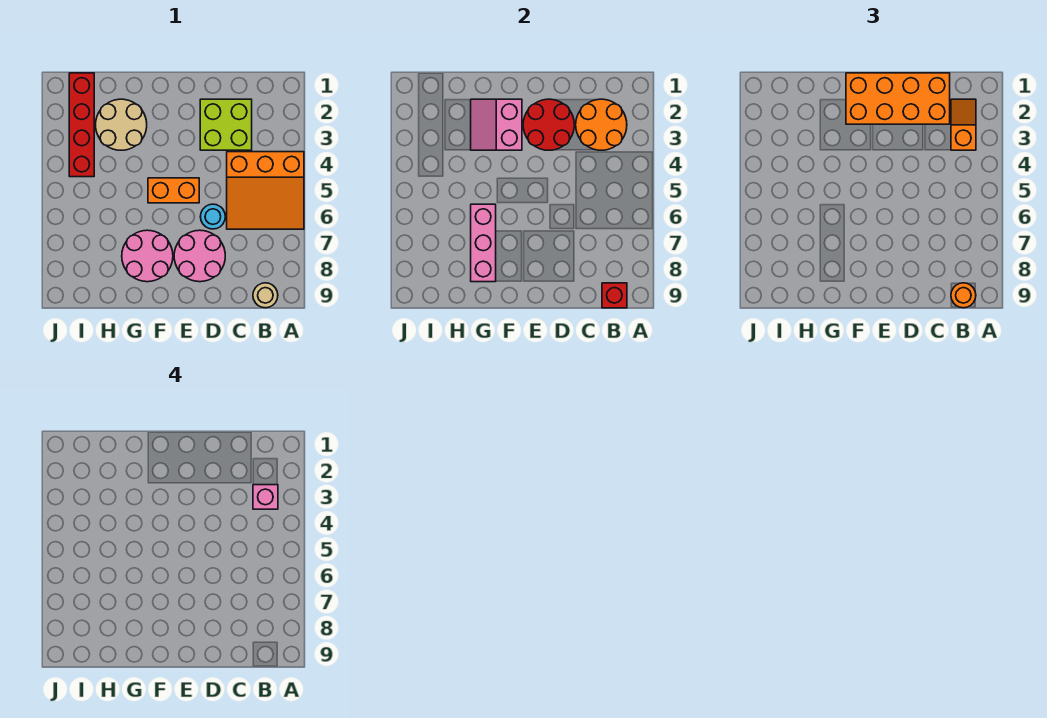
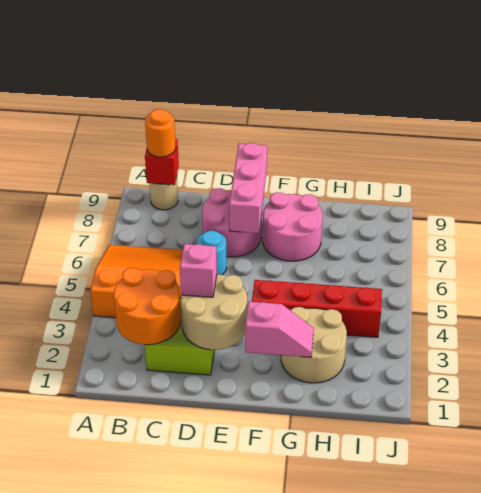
orange 1x2 slope [951,99,976,150] -> none
pink 1x1 brick [253,485,278,509] -> pink 1x1 brick moved to [180,244,217,297]
orange 2x4 brick [846,73,950,124] -> none
red 2x2 round brick [523,99,574,150] -> tan 2x2 round brick [181,274,247,350]
orange 1x2 brick [148,178,199,203] -> none
pink 2x2 slope [471,99,522,150] -> pink 1x2 slope [245,302,314,357]
pink 1x3 brick [471,204,496,282] -> pink 1x3 brick moved to [229,143,267,233]
red 1x4 brick [69,73,94,177] -> red 1x4 brick turned to [252,280,382,337]

